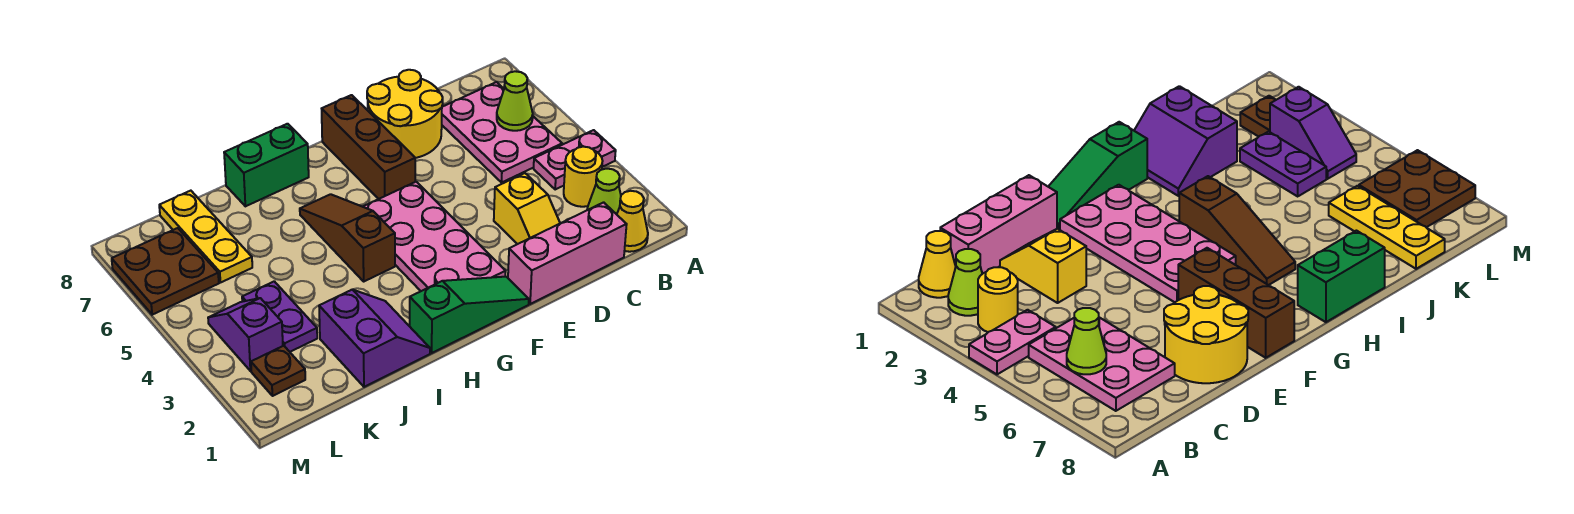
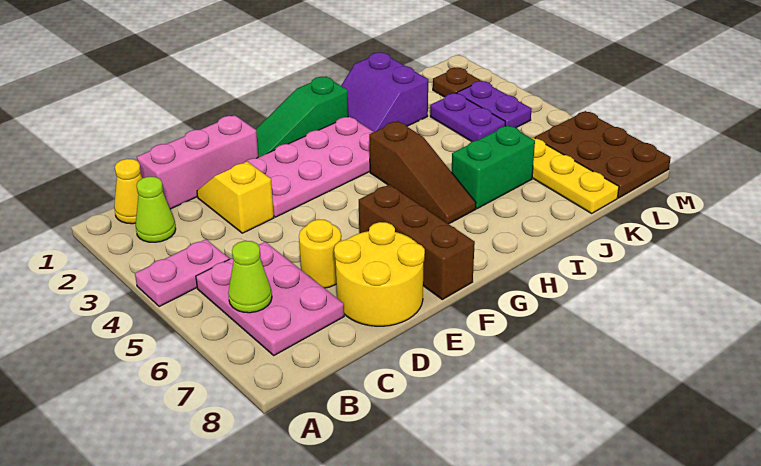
yellow 1x1 round brick [564,147,602,207] -> yellow 1x1 round brick moved to [299,219,341,288]
pink 2x4 plate [363,182,506,291] -> pink 2x4 plate turned to [244,116,373,217]
green 1x2 brick [224,124,309,206] -> green 1x2 brick moved to [452,125,535,209]
purple 1x2 slope [208,298,283,371] -> purple 1x2 plate [457,81,532,128]
brown 2x2 plate [112,228,219,315] -> brown 2x3 plate [535,111,671,198]

